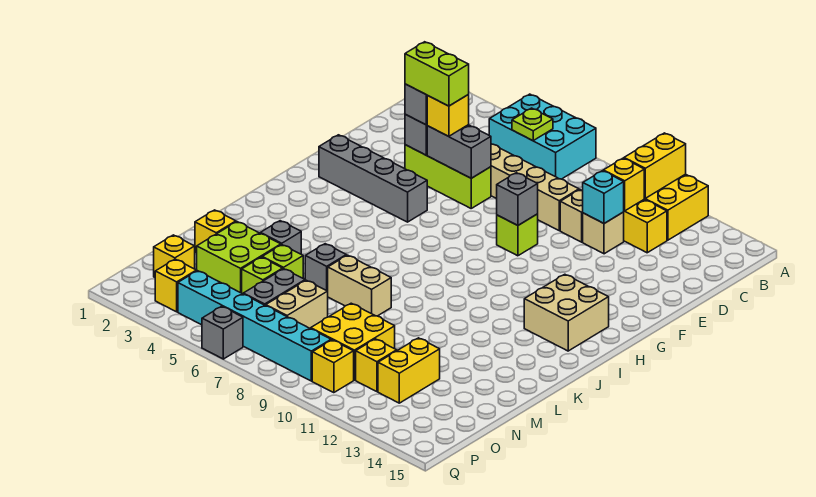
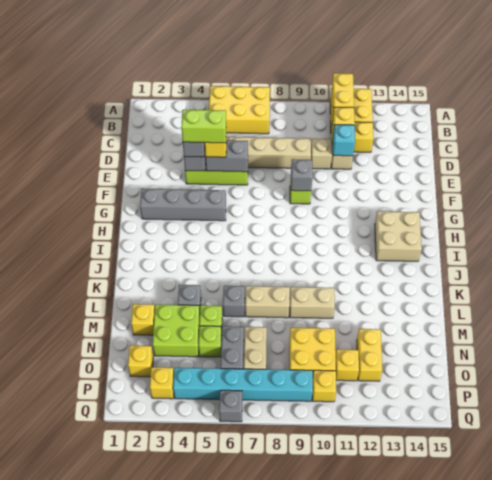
cyan 2x3 brick [489,94,596,179] -> yellow 2x3 brick [209,86,270,134]
lime 1x1 plate [512,108,553,141] -> none
none -> tan 1x2 brick [290,287,335,318]

